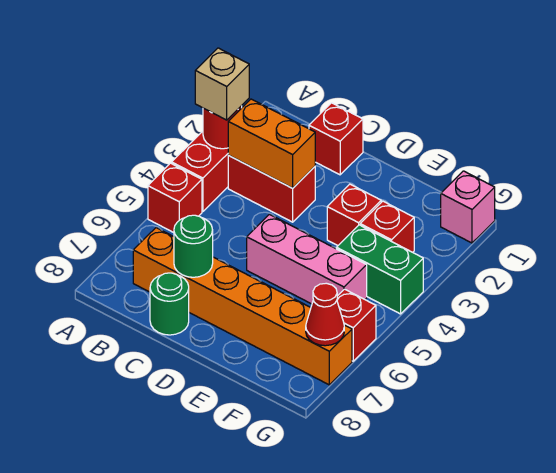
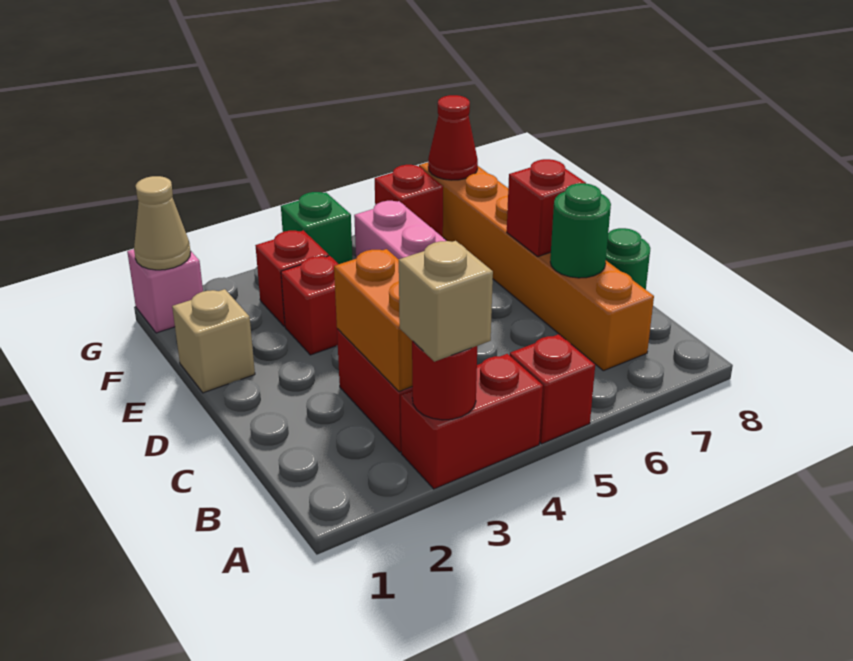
red 1x1 brick [309,103,363,175] -> red 1x1 brick moved to [507,159,586,257]
none -> tan 1x1 brick [172,289,255,393]
green 1x2 brick [336,225,423,314] -> green 1x1 brick [281,192,353,264]
none -> tan 1x1 cone [134,176,191,270]

